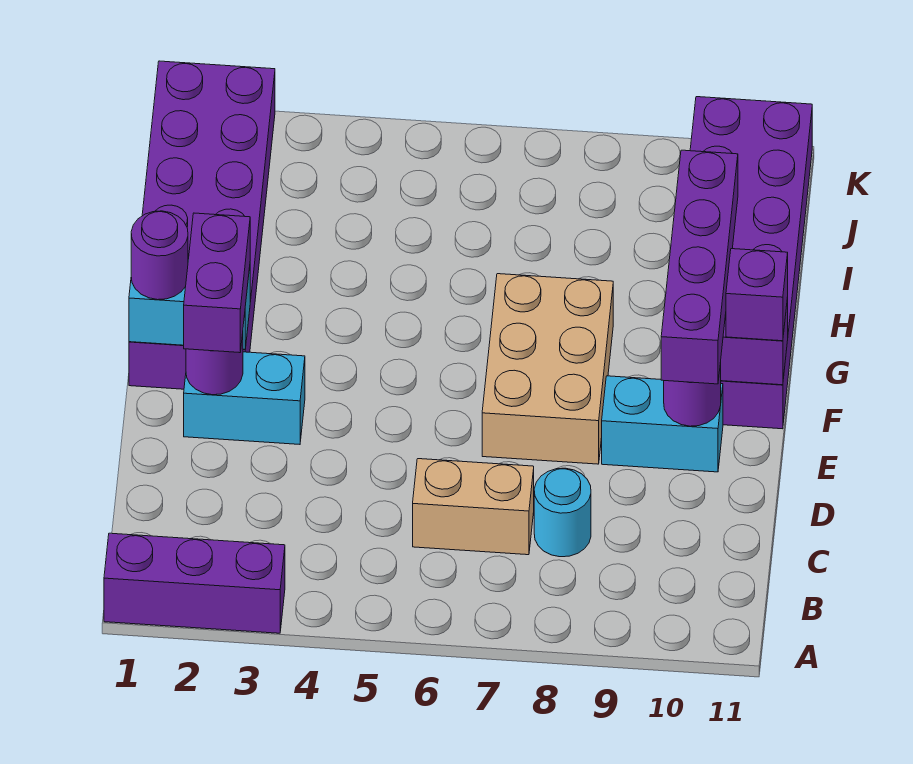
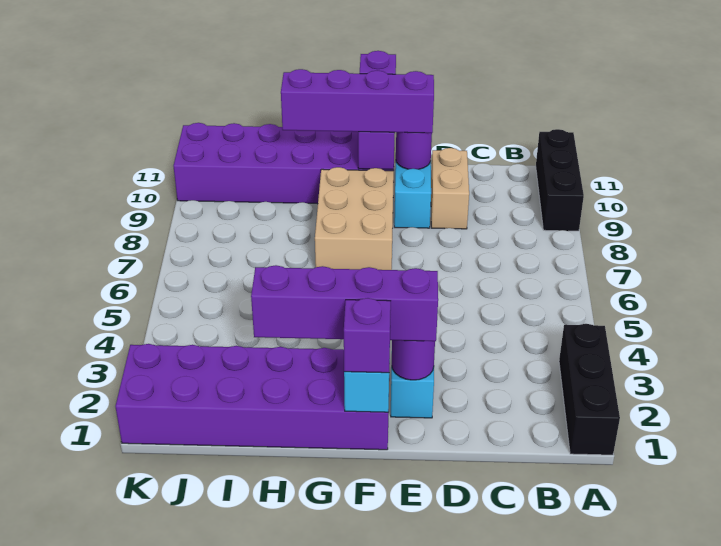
purple 1x3 brick [104,533,285,633] -> black 1x3 brick [559,324,620,455]
none -> black 1x3 brick [536,129,584,231]
tan 1x2 brick [413,459,534,555] -> tan 1x2 brick moved to [431,148,469,229]
cyan 1x1 round brick [534,468,591,557] -> none
purple 1x2 brick [183,213,250,353] -> purple 1x4 brick [251,265,438,341]
tan 2x3 brick [482,274,613,464] -> tan 2x3 brick turned to [315,167,394,270]
purple 1x1 round brick [131,211,188,300] -> purple 1x1 brick [344,298,391,373]

